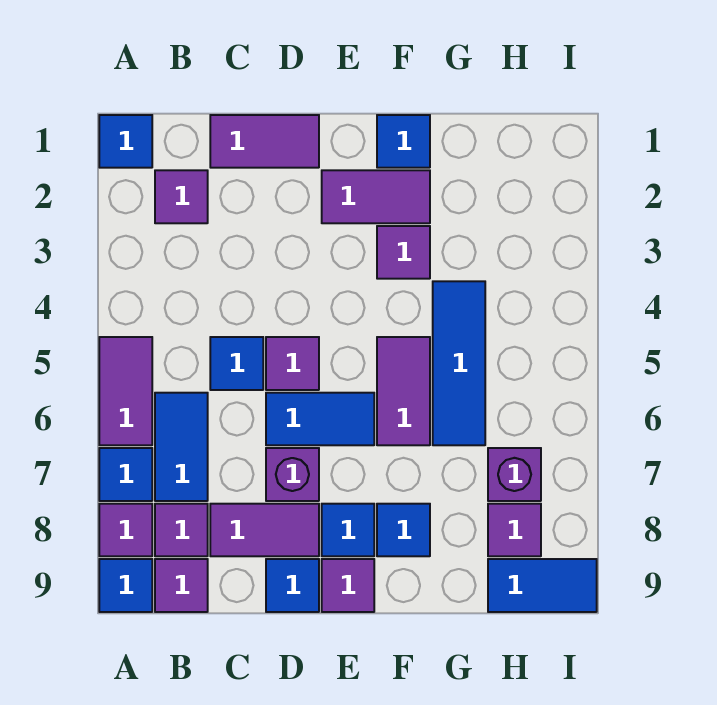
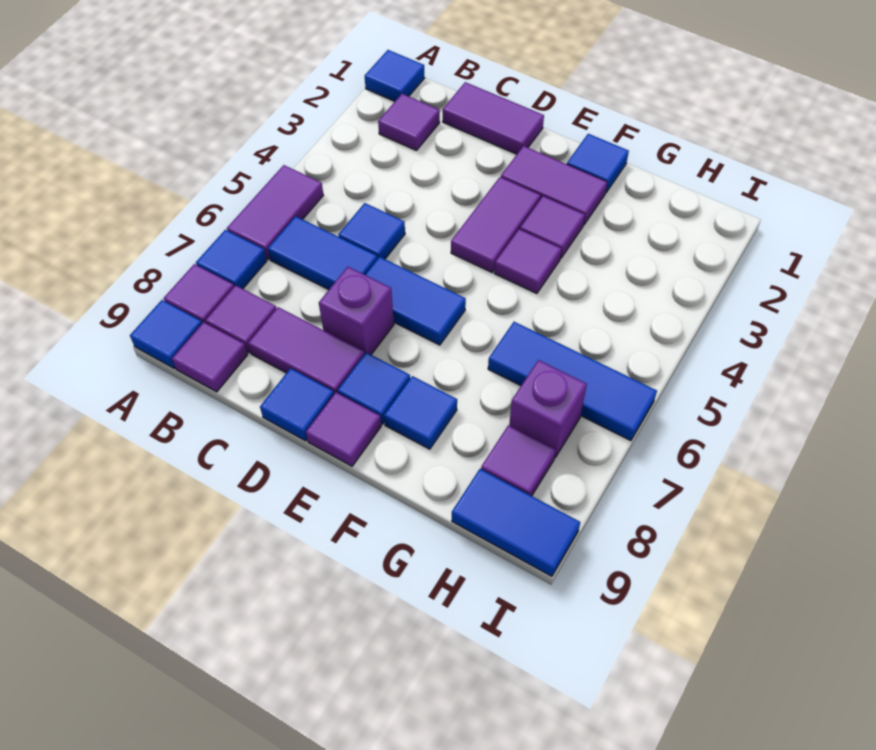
blue 1x2 tile [155,393,208,501] -> blue 1x2 tile turned to [268,216,378,290]
purple 1x1 tile [266,337,319,390] -> purple 1x1 tile moved to [494,229,561,294]
purple 1x2 tile [377,337,430,445] -> purple 1x2 tile moved to [451,177,541,272]
blue 1x3 tile [433,281,485,445] -> blue 1x3 tile turned to [488,322,657,441]

